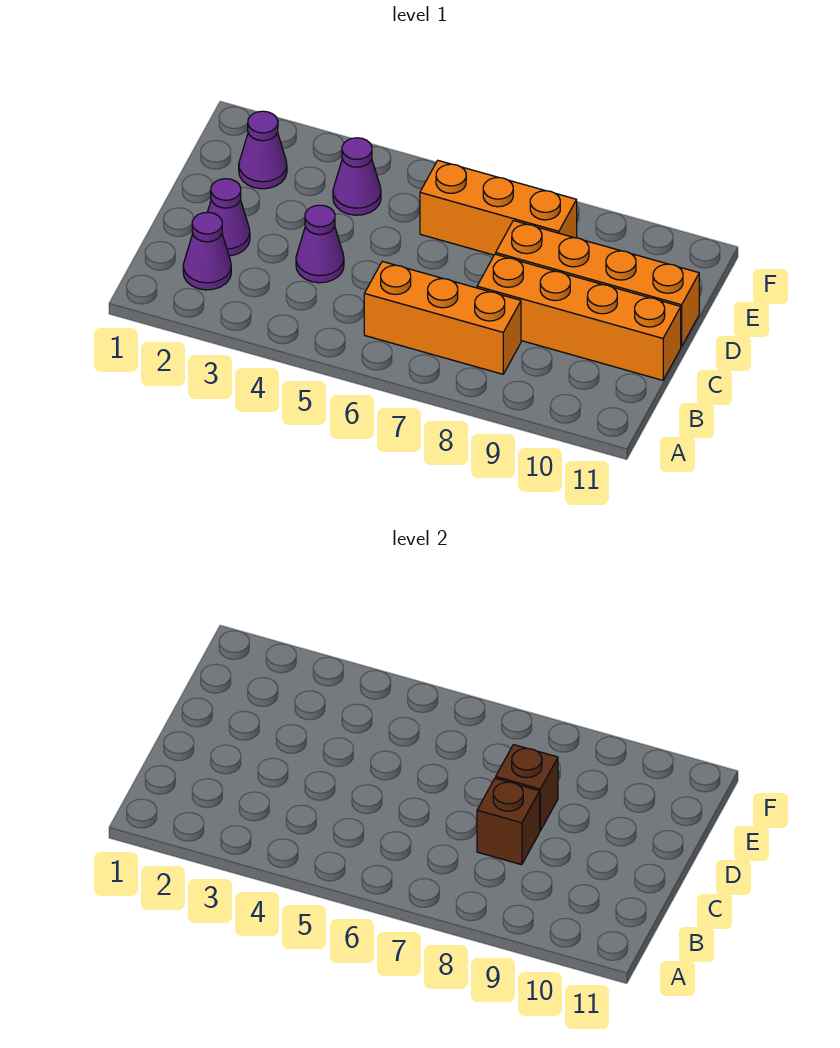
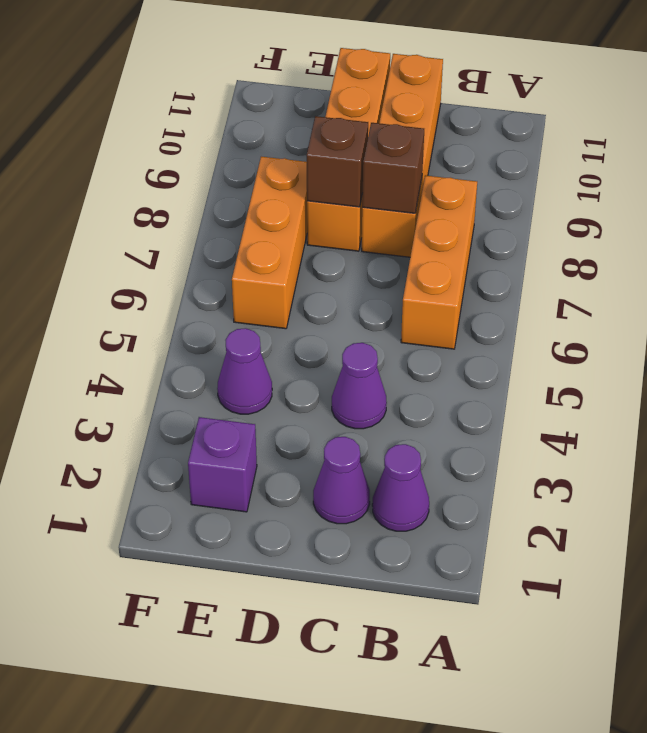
purple 1x1 cone [239,111,287,189] -> purple 1x1 brick [188,417,257,512]

